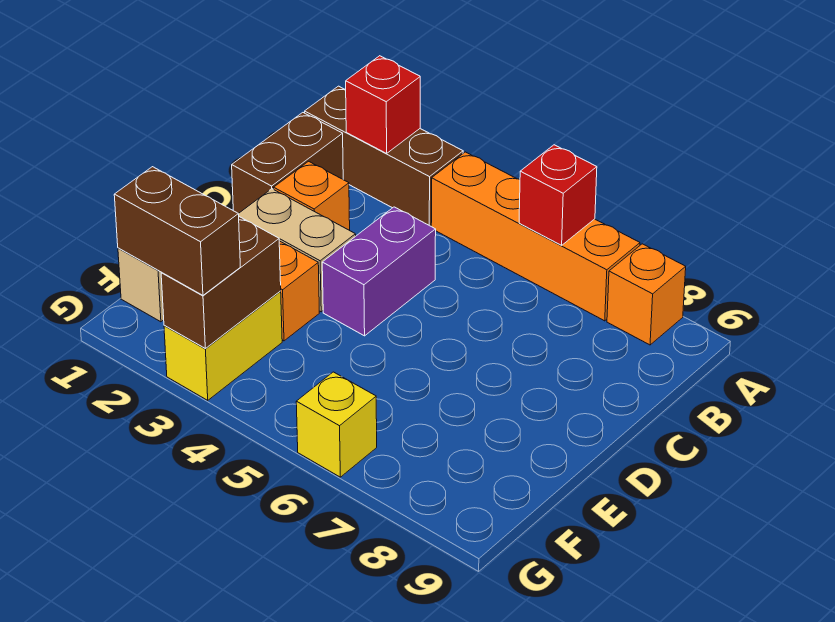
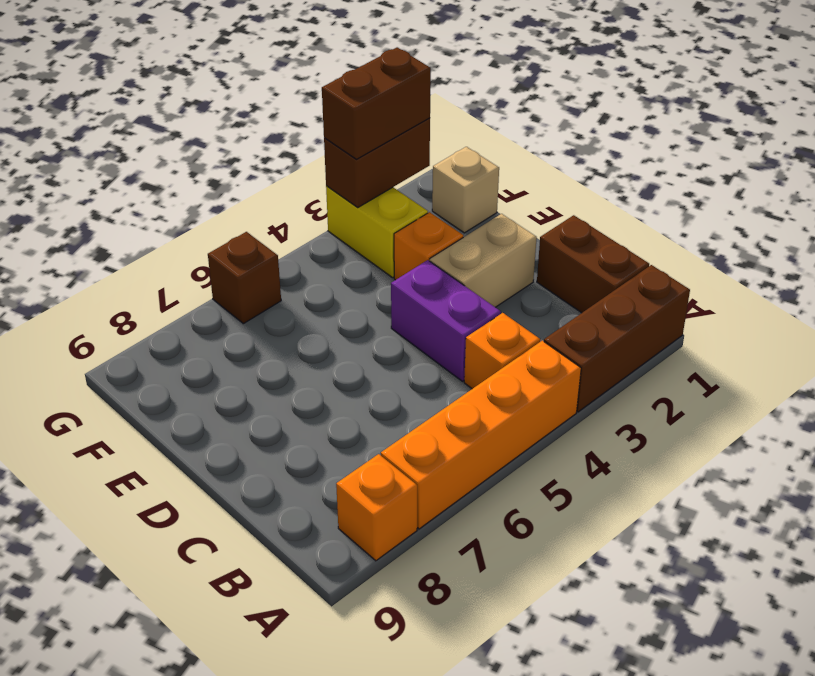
red 1x1 brick [346,56,420,153] -> none
red 1x1 brick [519,145,597,245] -> none
orange 1x1 brick [274,161,350,230] -> orange 1x1 brick moved to [464,313,540,389]
brown 1x2 brick [161,217,281,348] -> brown 1x2 brick turned to [324,118,430,208]
yellow 1x1 brick [296,372,377,477] -> brown 1x1 brick [208,232,281,324]

